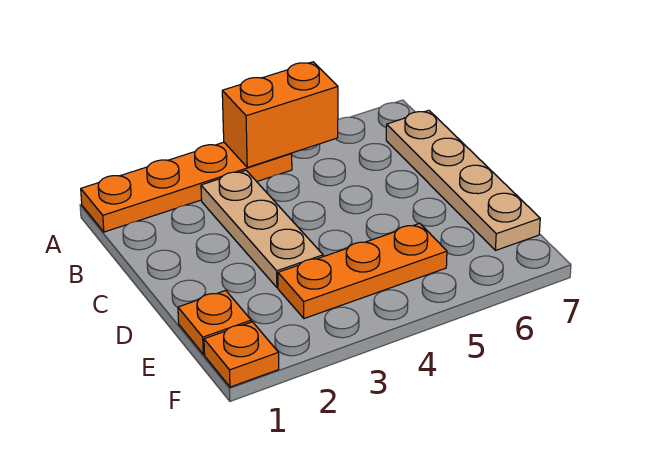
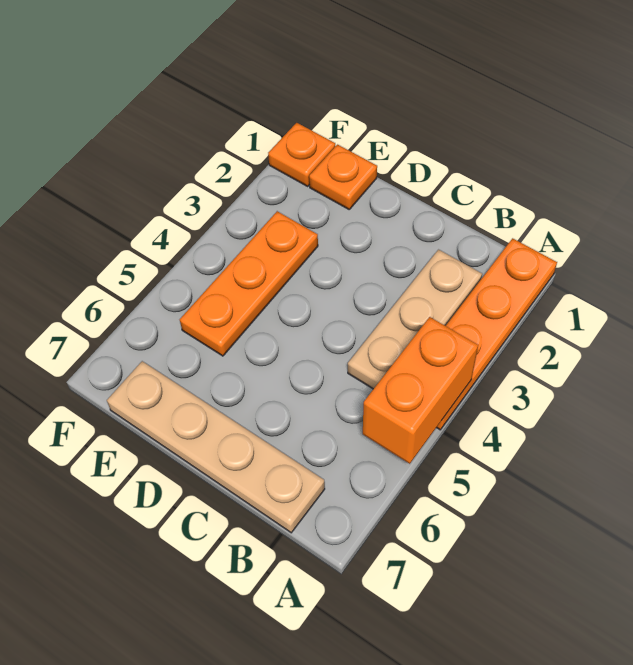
tan 1x3 plate [201,170,323,288] -> tan 1x3 plate turned to [348,250,482,389]

